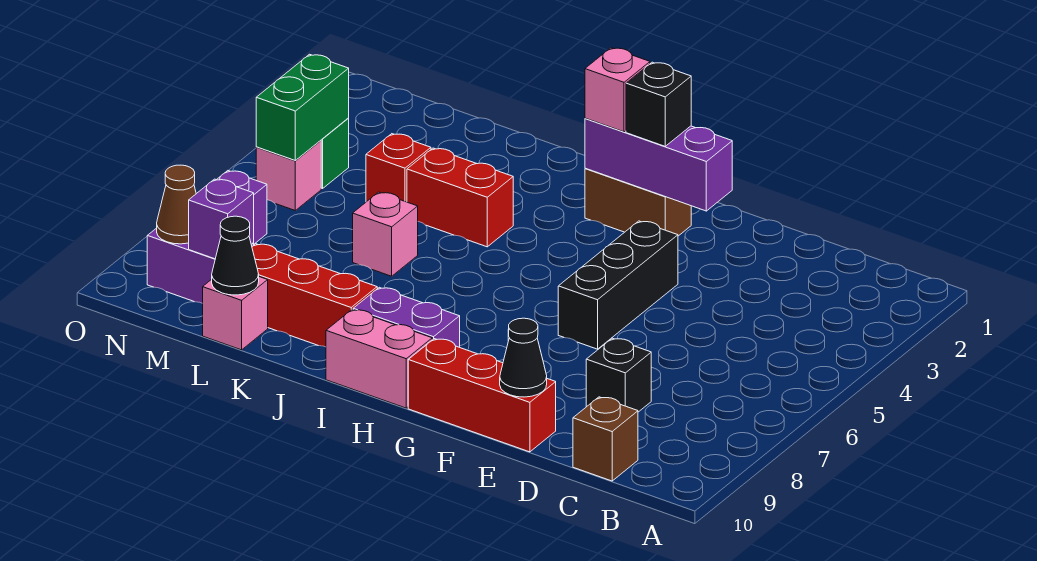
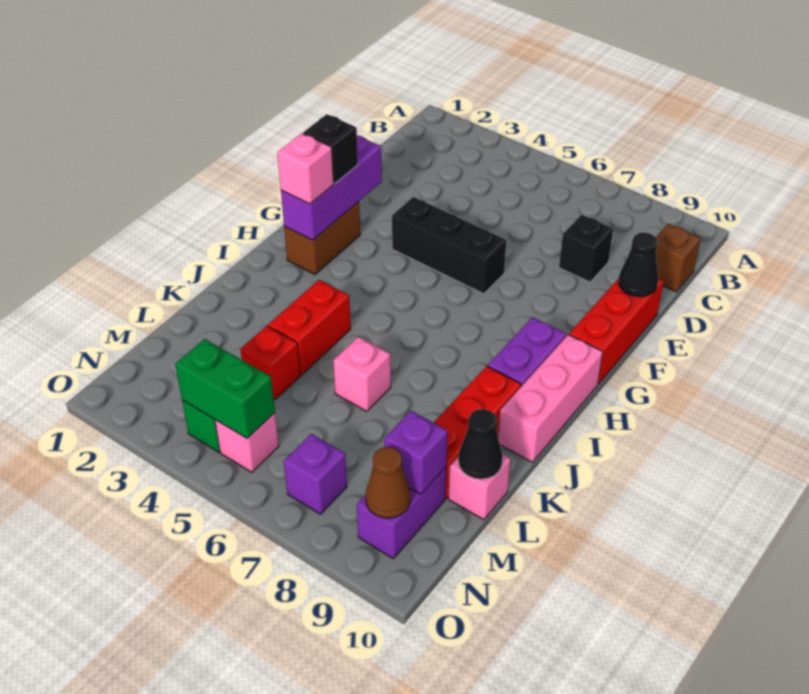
pink 1x2 brick [326,310,432,408] -> pink 1x3 brick [498,335,603,462]

